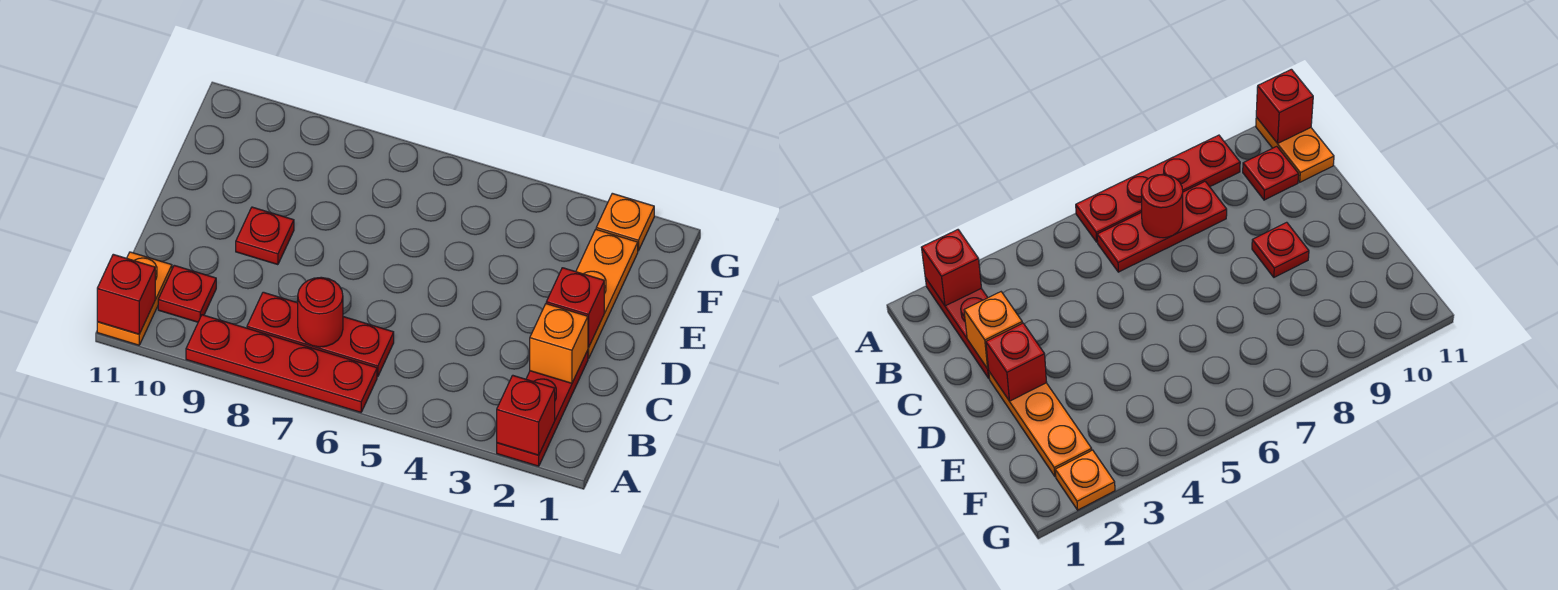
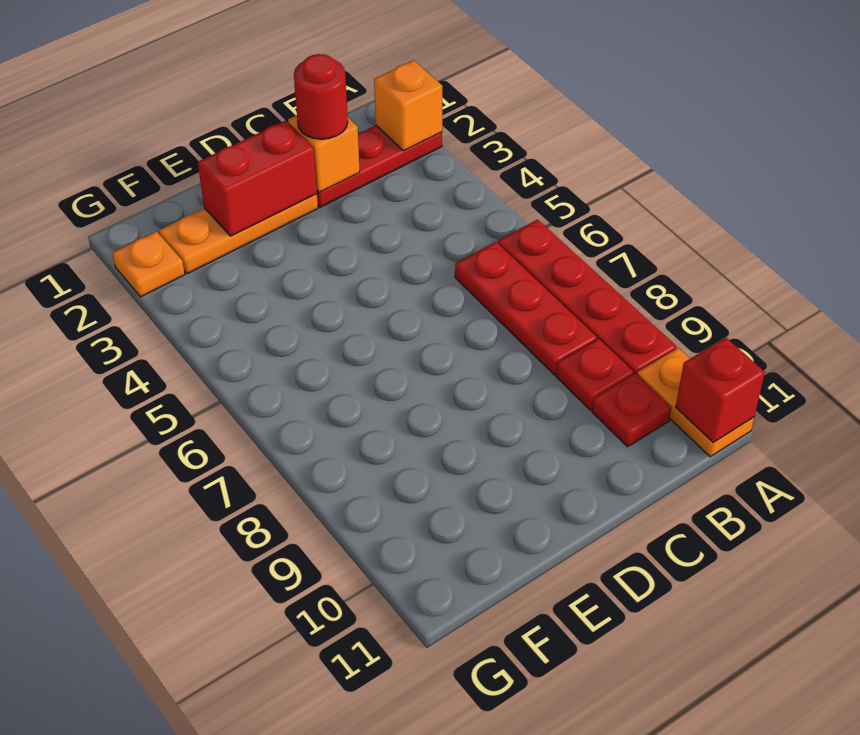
red 1x1 brick [497,375,555,455] -> orange 1x1 brick [374,60,442,151]
orange 1x2 plate [97,252,172,345] -> orange 1x2 plate turned to [637,348,754,457]
red 1x1 round brick [298,277,343,347] -> red 1x1 round brick moved to [294,54,348,139]
red 1x1 brick [546,268,604,348] -> red 1x2 brick [198,120,317,236]
red 1x1 plate [236,207,294,265] -> red 1x1 plate moved to [556,339,634,410]

